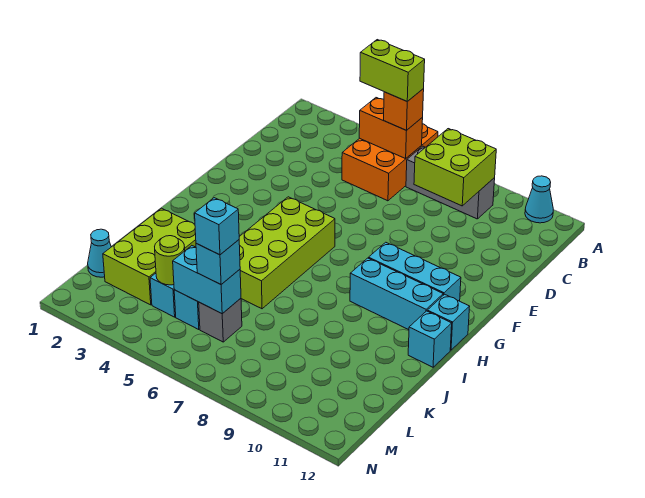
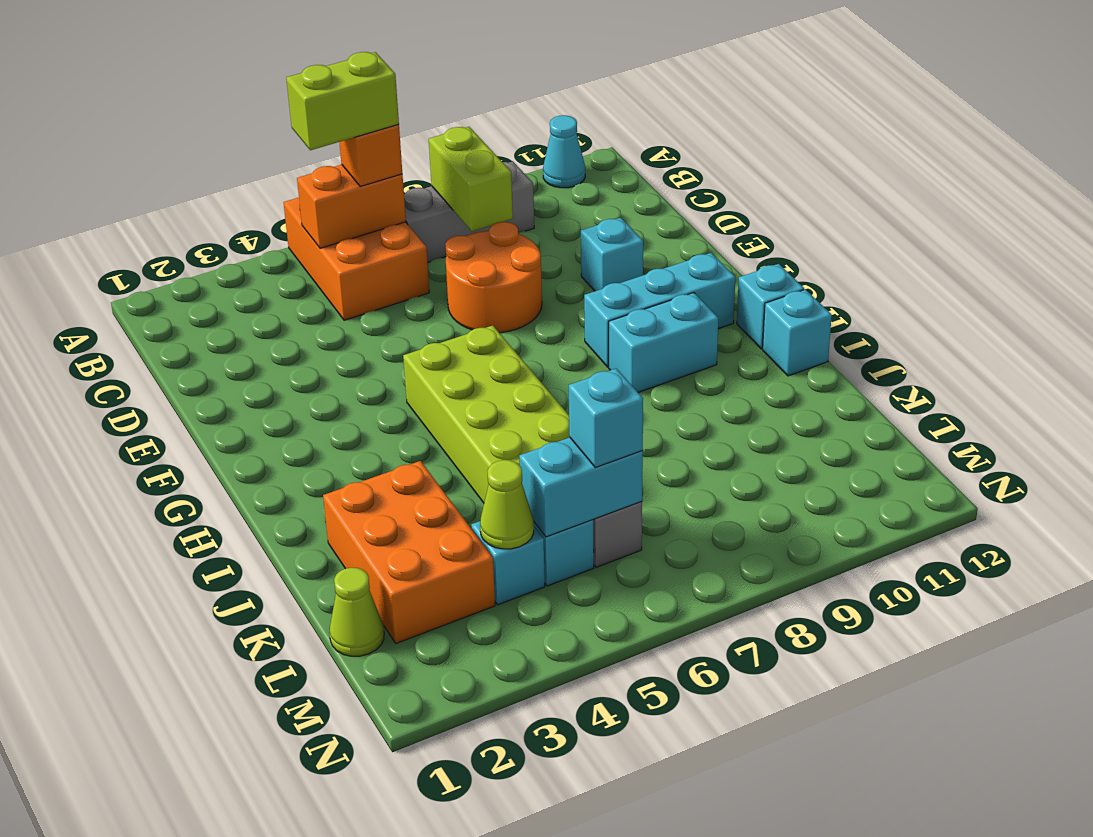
lime 2x2 brick [414,129,496,206] -> lime 1x2 brick [429,127,513,232]
none -> orange 2x2 round brick [445,222,542,333]
cyan 1x3 brick [350,258,443,330] -> cyan 1x2 brick [609,293,718,392]
lime 2x3 brick [103,208,196,305] -> orange 2x3 brick [323,461,495,643]
cyan 1x1 cone [88,229,111,277] -> lime 1x1 cone [329,568,384,656]
lime 1x1 round brick [155,236,185,285] -> lime 1x1 cone [480,460,534,549]
cyan 1x1 brick [195,198,239,255] -> cyan 1x1 brick moved to [581,218,643,291]

